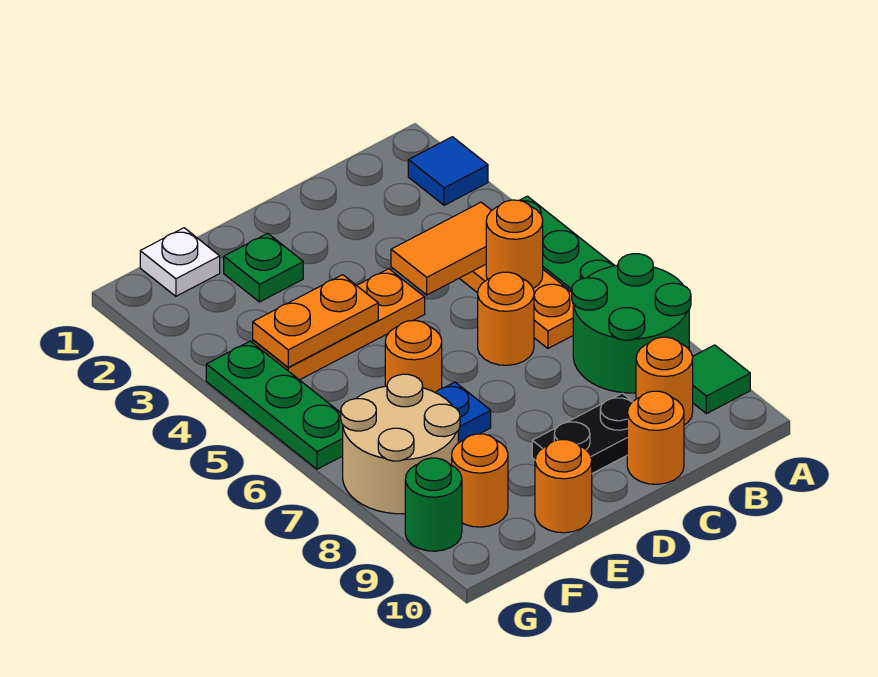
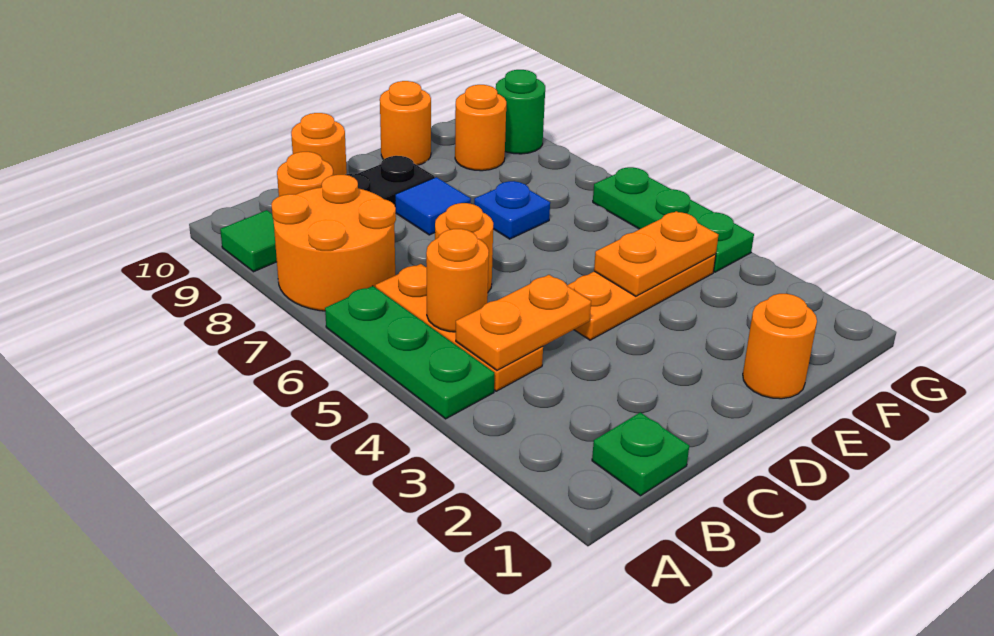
blue 1x1 tile [408,137,488,205] -> blue 1x1 tile moved to [395,177,471,235]
green 2x2 round brick [572,254,691,393] -> orange 2x2 round brick [271,175,396,311]
orange 1x2 tile [391,202,492,295] -> orange 1x2 plate [456,275,591,370]
green 1x1 plate [224,233,303,302] -> green 1x1 plate moved to [592,412,689,496]
orange 1x1 round brick [385,321,442,392] -> orange 1x1 round brick moved to [743,294,817,399]
white 1x1 plate [140,228,220,296] -> none
tan 2x2 round brick [341,374,460,514] -> none

